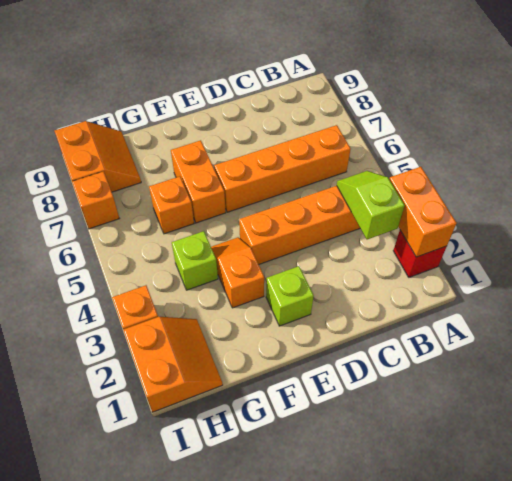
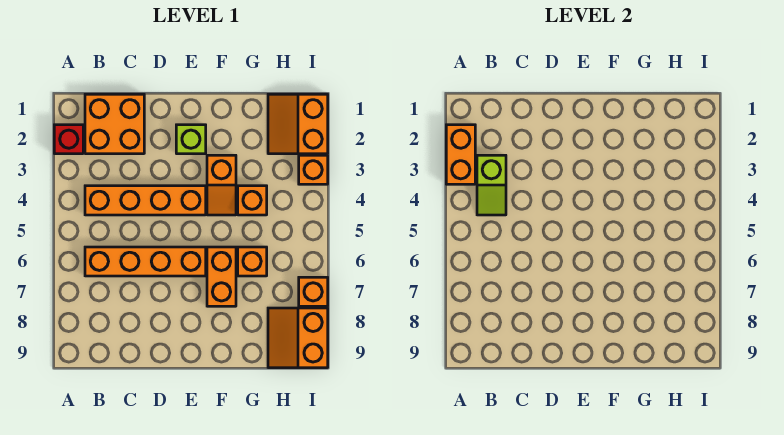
none -> orange 2x2 brick [85,94,144,154]
lime 1x1 brick [172,231,218,290] -> orange 1x1 brick [238,186,267,215]

